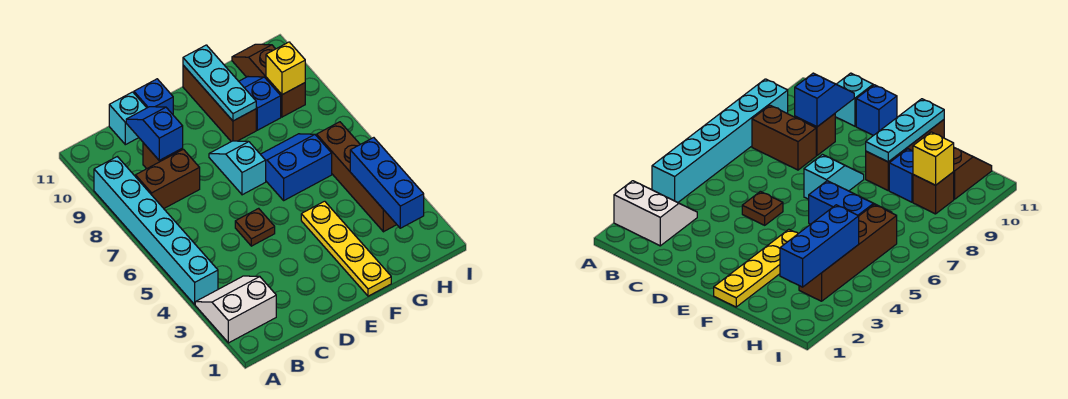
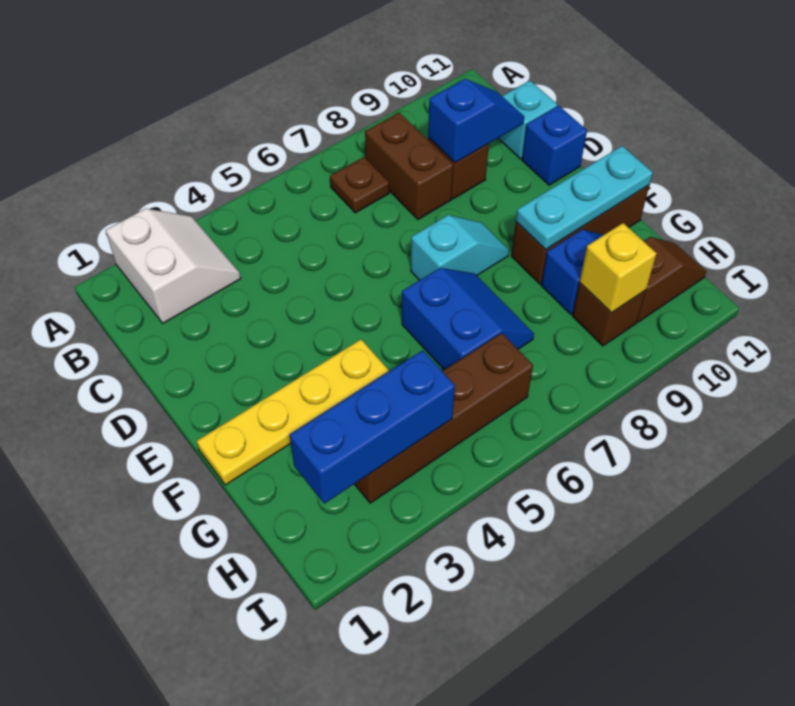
cyan 1x6 brick [94,157,218,304] -> none
brown 1x1 plate [235,208,275,246] -> brown 1x1 plate moved to [330,157,389,213]

